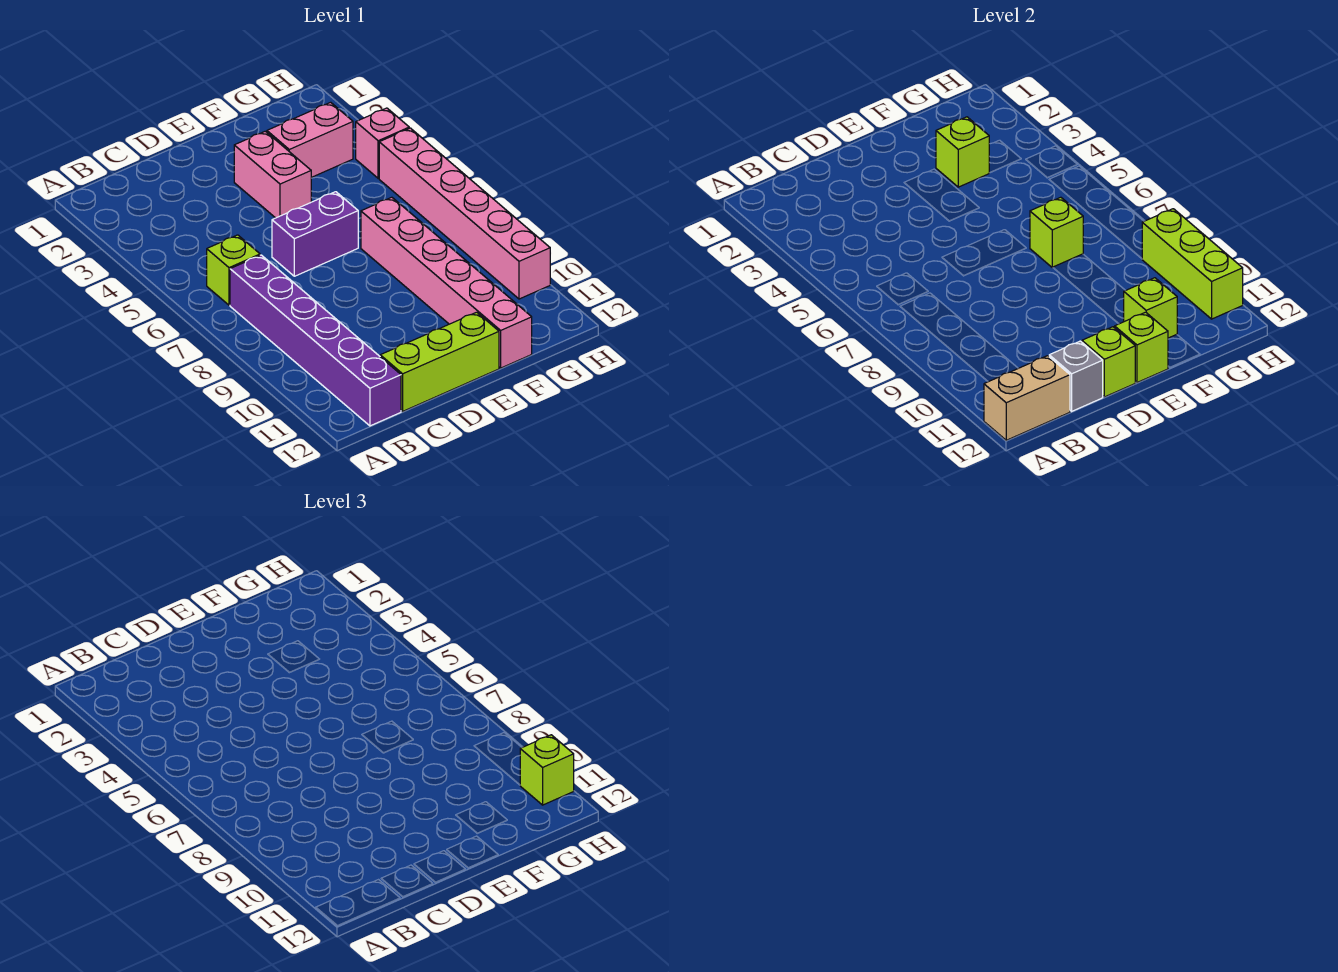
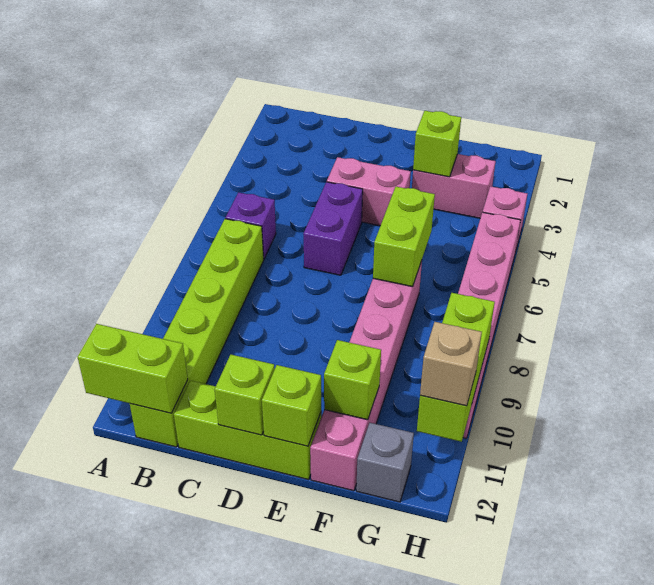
tan 1x2 brick [984,356,1070,440] -> lime 1x2 brick [78,324,188,413]
lime 1x1 brick [207,235,260,305] -> purple 1x1 brick [225,192,276,259]
purple 1x6 brick [230,255,401,426] -> lime 1x6 brick [130,219,264,447]
grey 1x1 brick [1049,341,1103,411] -> grey 1x1 brick moved to [356,423,414,502]
purple 1x2 brick [272,192,358,276] -> purple 1x2 brick turned to [303,182,363,275]
pink 1x2 brick [234,131,311,218] -> pink 1x2 brick turned to [327,157,411,226]
lime 1x1 brick [1030,197,1083,268] -> lime 1x2 brick [373,187,435,287]
lime 1x1 brick [520,735,574,805] -> tan 1x1 brick [420,322,482,406]

